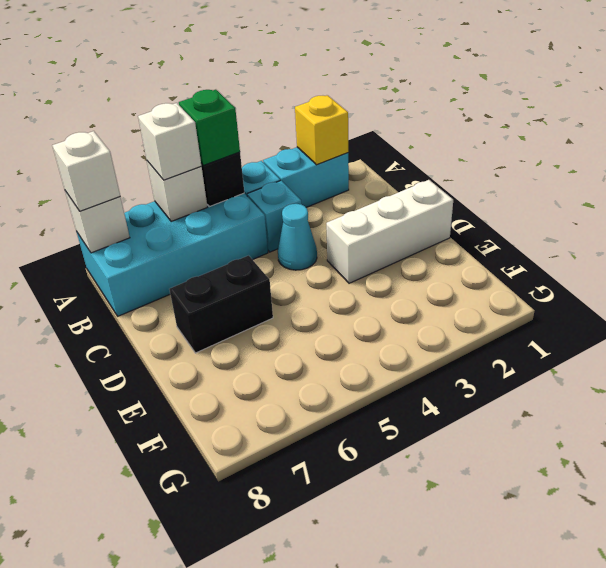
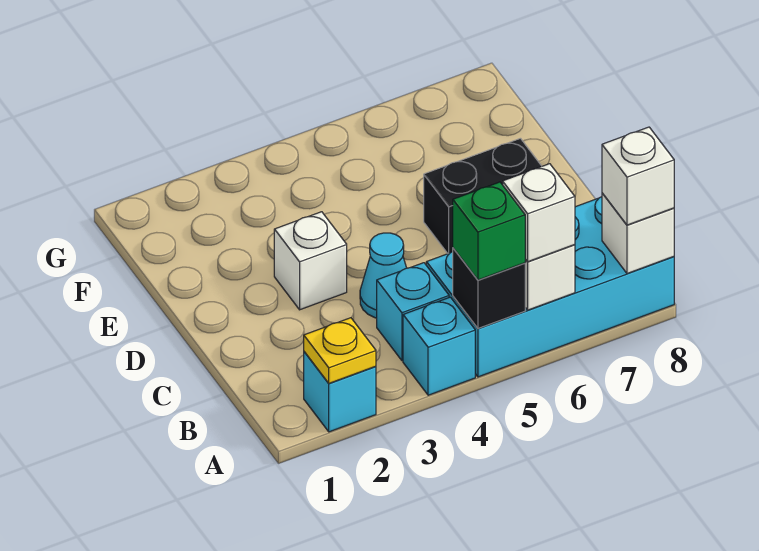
cyan 1x2 brick [263,147,349,208] -> cyan 1x1 brick [304,352,376,432]
yellow 1x1 brick [295,95,348,165] -> yellow 1x1 plate [304,318,376,383]
white 1x3 brick [326,180,453,283] -> white 1x1 brick [274,212,347,310]

